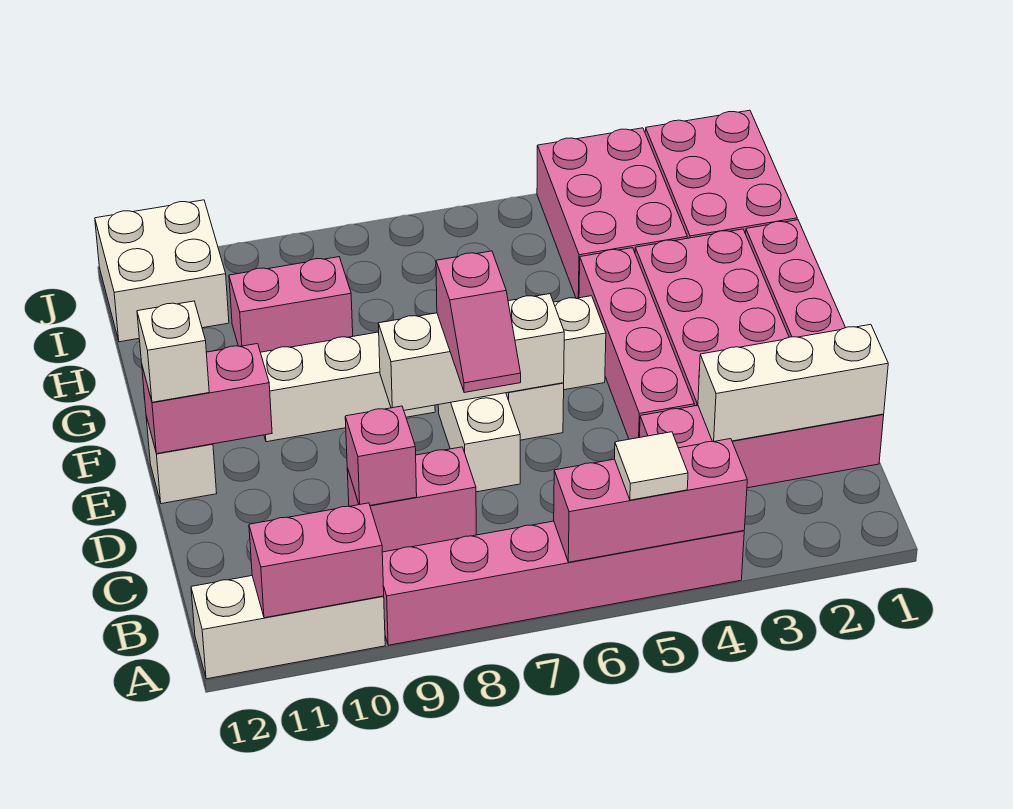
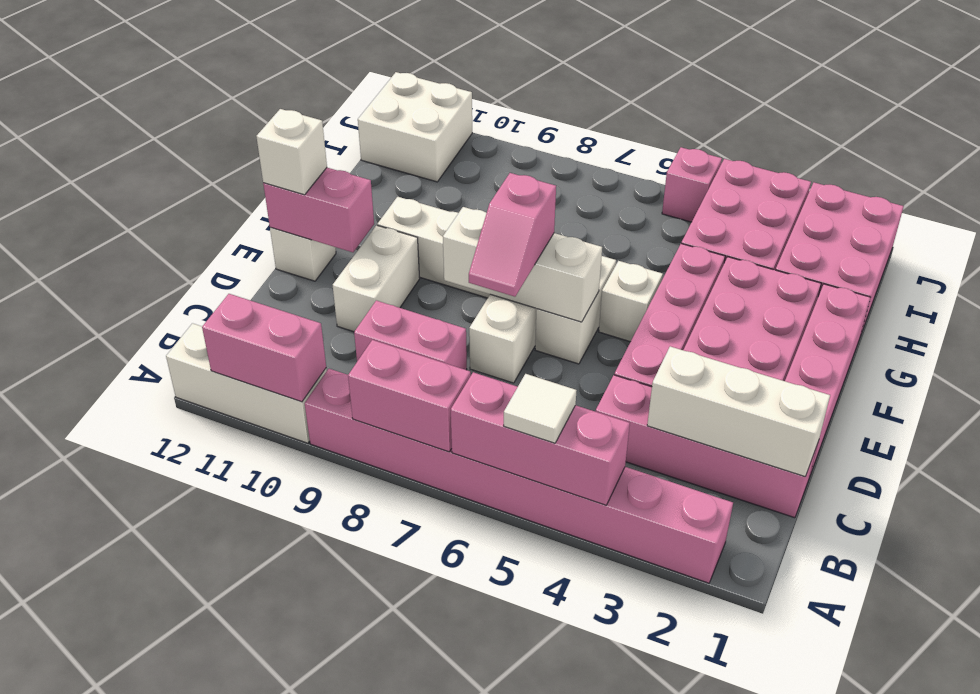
pink 1x6 brick [382,521,744,645] -> pink 1x8 brick [305,369,733,583]
pink 1x1 brick [345,406,417,505] -> pink 1x1 brick moved to [662,147,722,222]
none -> white 1x2 brick [333,225,420,332]
pink 1x2 brick [229,257,353,352] -> pink 1x2 brick moved to [348,340,471,452]

